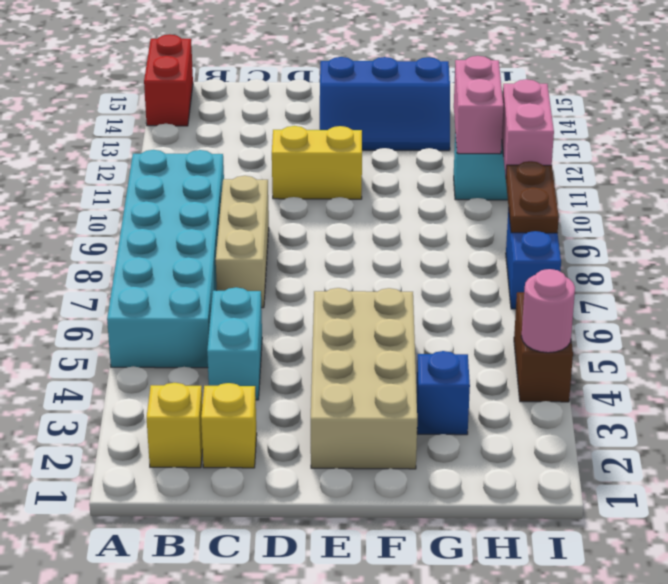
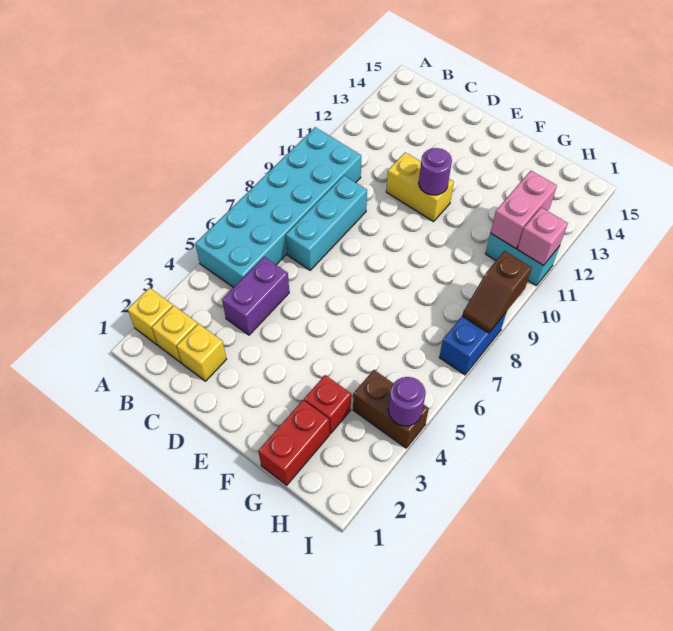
none -> yellow 1x1 brick [128,288,173,345]
red 1x2 brick [144,34,193,126] -> red 1x2 brick moved to [258,400,330,485]
cyan 1x2 brick [207,287,262,400] -> purple 1x2 brick [222,257,289,335]
tan 1x3 brick [216,176,269,308] -> cyan 1x3 brick [286,176,367,270]
tan 2x4 brick [311,288,417,469] -> none
none -> purple 1x1 round brick [419,148,452,195]
blue 2x3 slope [320,57,450,151] -> none
blue 1x1 brick [417,351,470,435] -> red 1x1 brick [304,375,351,434]
brown 1x2 brick [514,292,573,402] -> brown 1x2 brick turned to [353,370,429,448]
pink 1x1 round brick [521,269,575,353] -> purple 1x1 round brick [388,377,426,426]
brown 1x2 plate [506,161,559,233] -> brown 1x2 slope [462,251,532,333]
pink 1x2 brick [502,79,554,177] -> pink 1x1 brick [517,208,568,266]

